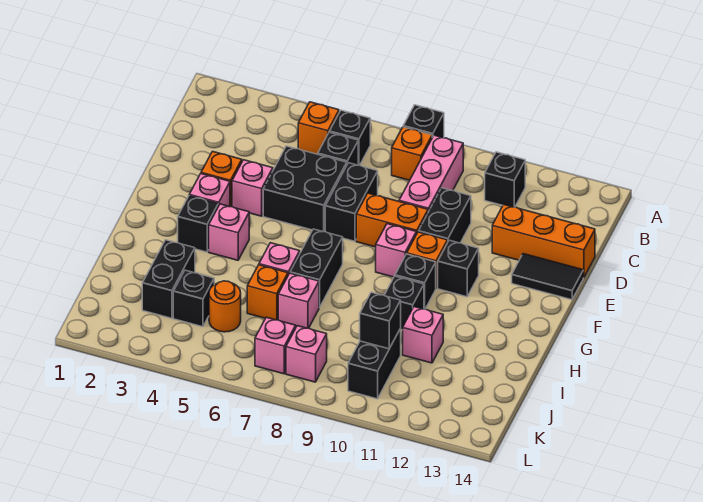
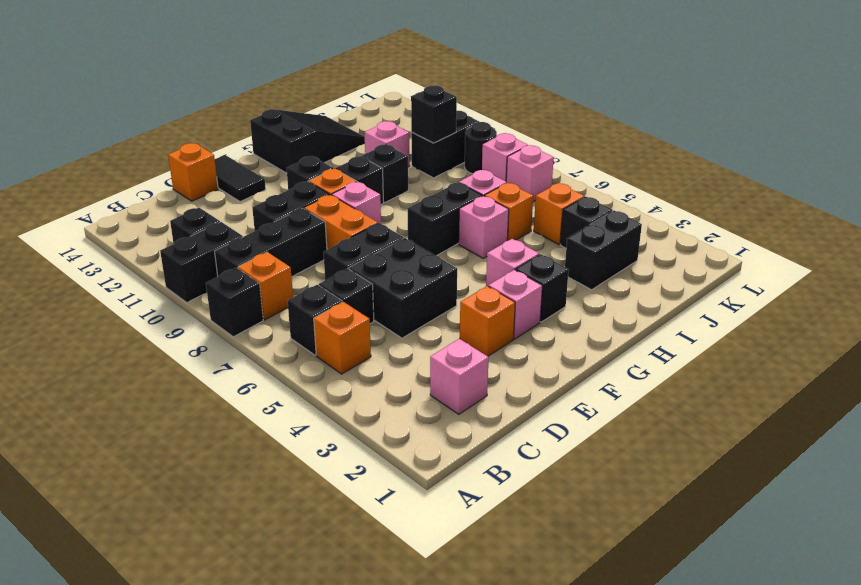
none -> black 1x2 brick [160,222,243,303]
pink 1x3 brick [399,135,463,212] -> black 1x3 brick [215,208,327,277]
orange 1x3 brick [492,205,595,278] -> orange 1x1 brick [168,143,218,201]
pink 1x1 brick [232,160,273,216] -> pink 1x1 brick moved to [430,339,489,414]
none -> black 2x3 slope [250,109,365,173]
orange 1x1 round brick [209,281,241,332] -> orange 1x1 brick [534,183,584,245]
none -> black 1x1 round brick [465,122,497,174]

